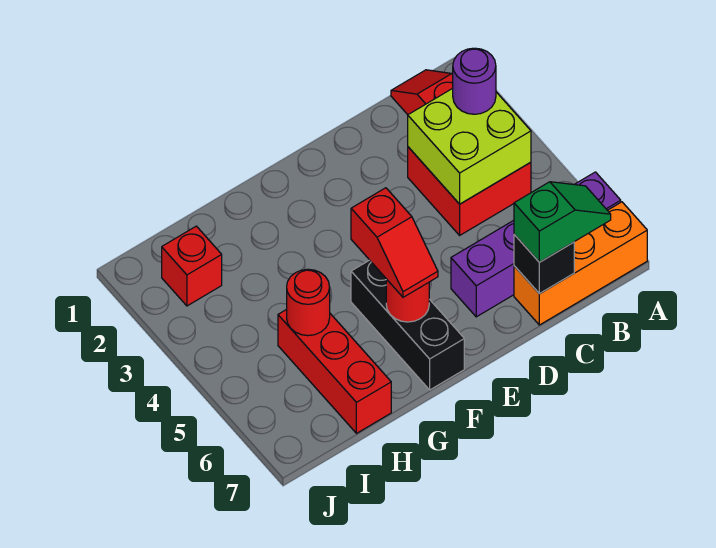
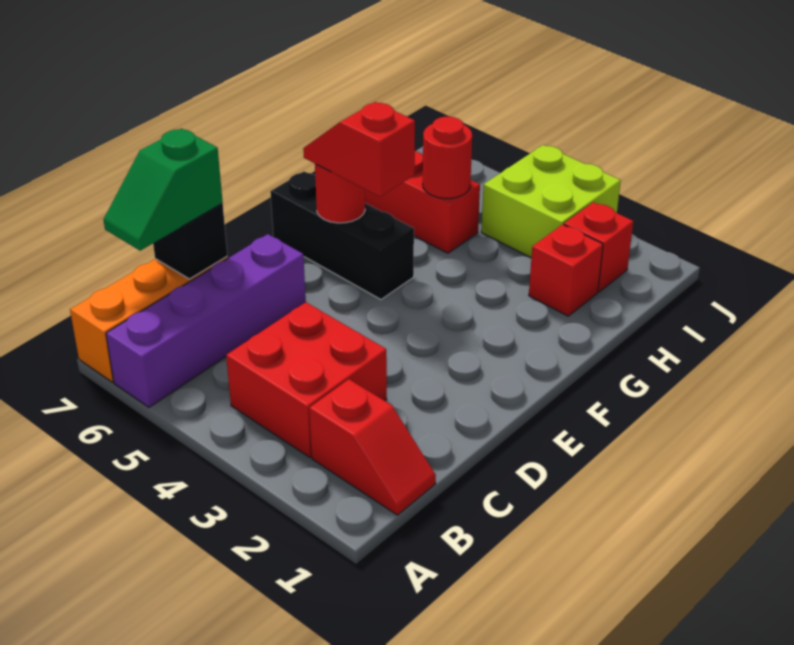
lime 2x2 brick [408,88,531,204] -> lime 2x2 brick moved to [481,145,621,257]
purple 1x1 round brick [453,48,496,114] -> none
none -> red 1x1 brick [529,224,603,316]

